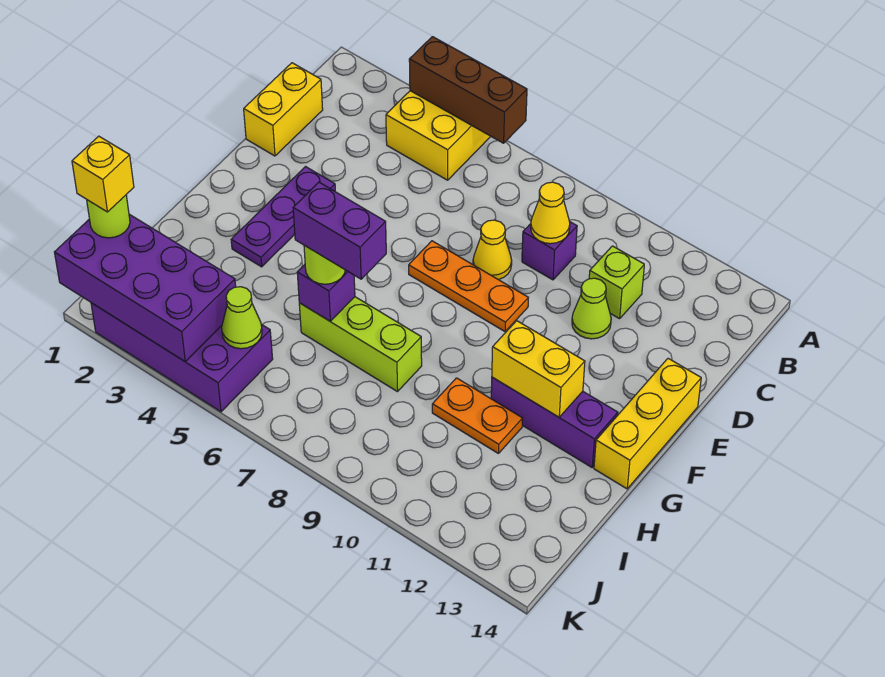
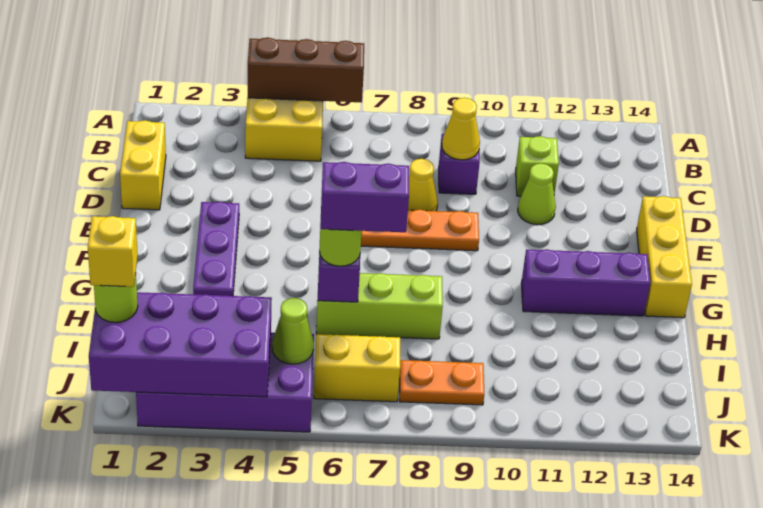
yellow 1x2 brick [492,321,585,417] -> yellow 1x2 brick moved to [314,334,400,402]
orange 1x2 plate [432,378,523,454] -> orange 1x2 plate moved to [400,360,484,405]

